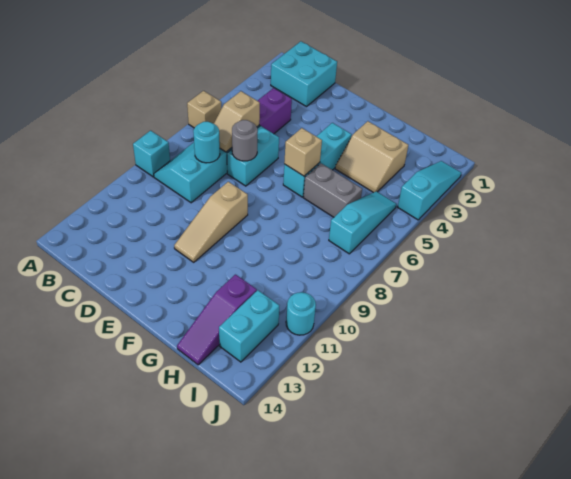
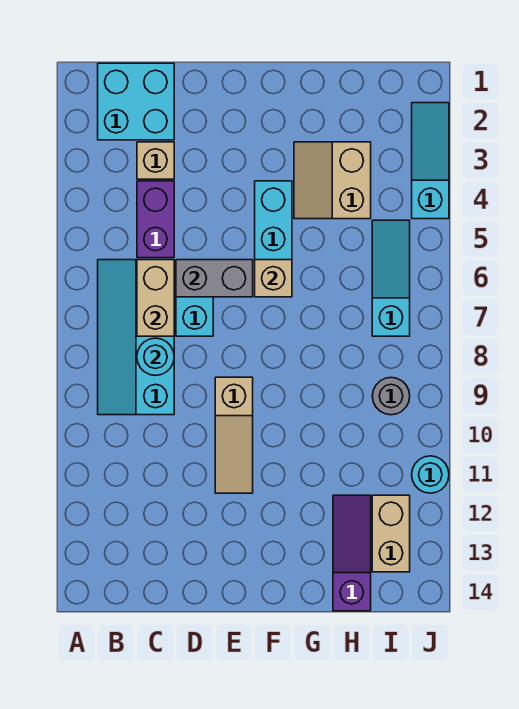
tan 1x1 brick [187,91,221,128] -> tan 1x1 brick moved to [137,142,174,179]
cyan 1x1 brick [133,131,170,177] -> none
tan 1x2 slope [214,91,260,152] -> tan 1x2 brick [137,260,174,336]
grey 1x1 round brick [232,120,258,161] -> grey 1x1 round brick moved to [372,377,410,415]
tan 2x2 slope [335,121,408,193] -> tan 2x2 slope turned to [294,142,371,219]
grey 1x2 brick [304,163,362,217] -> grey 1x2 brick moved to [176,260,253,297]
purple 1x3 slope [177,275,257,365] -> purple 1x3 slope turned to [333,495,371,611]
cyan 1x2 brick [219,290,279,362] -> tan 1x2 brick [372,495,410,572]

